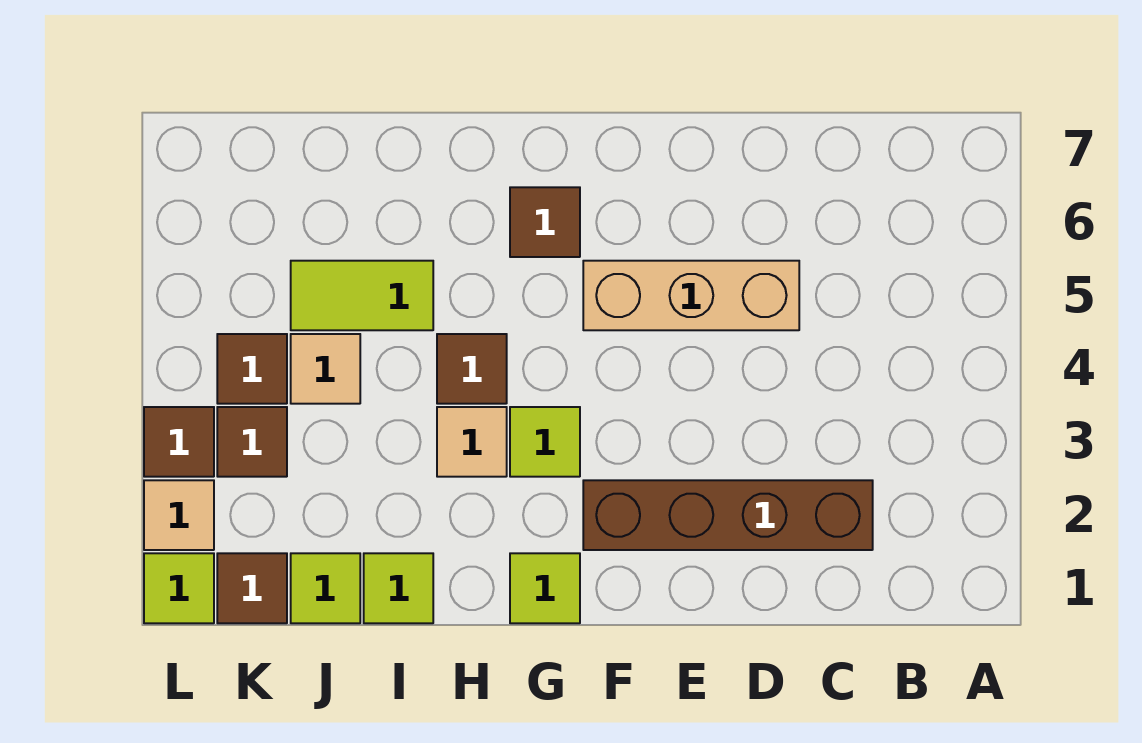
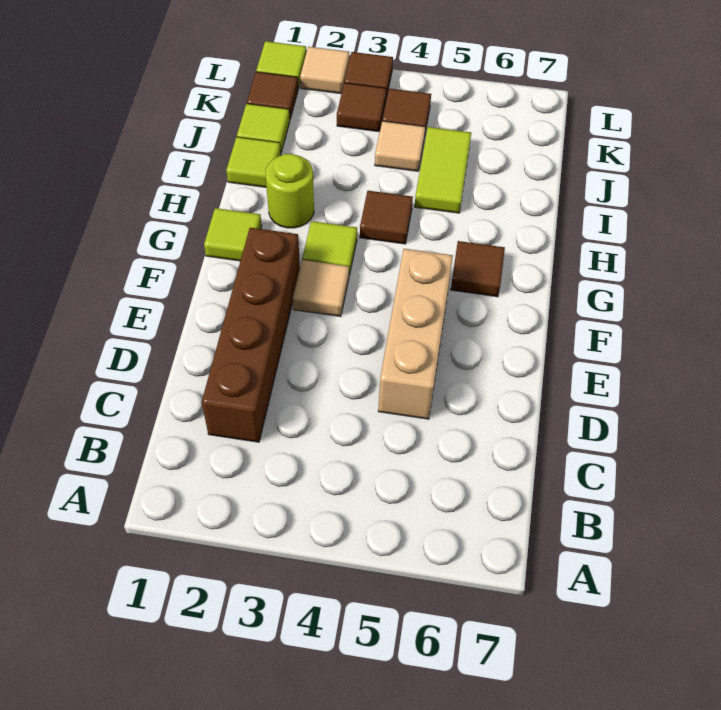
none -> lime 1x1 round brick [265,154,314,228]
tan 1x1 tile [437,407,507,477] -> tan 1x1 tile moved to [293,260,349,316]

